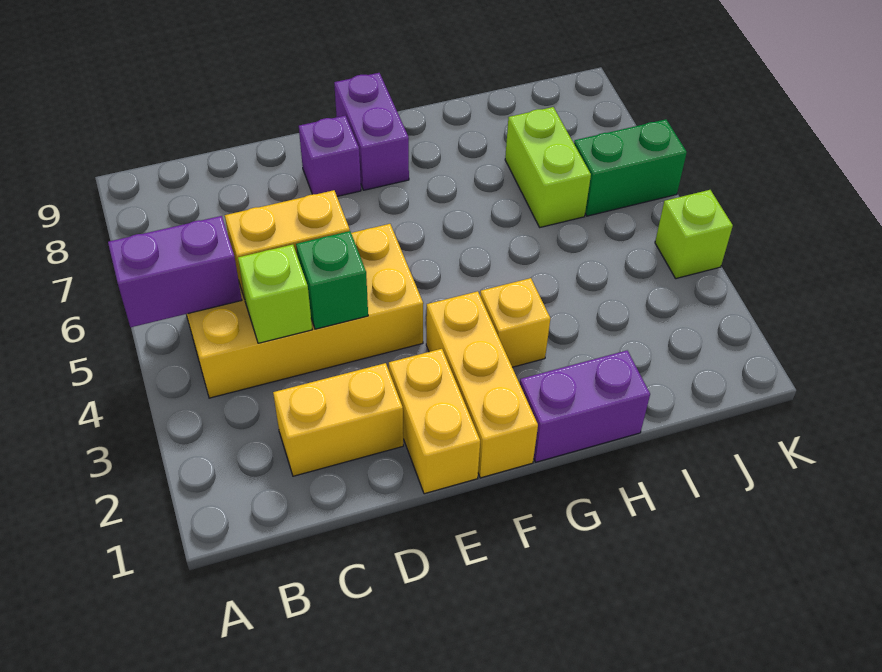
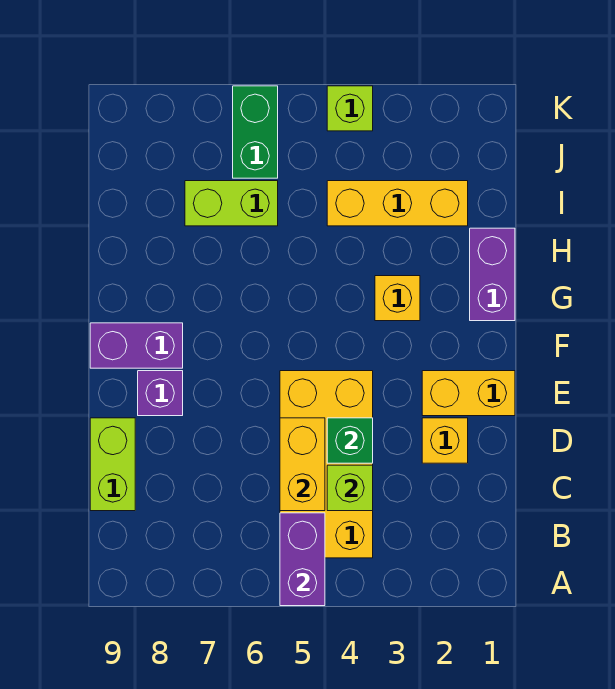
yellow 1x2 brick [273,363,403,476] -> yellow 1x1 brick [422,418,468,463]
none -> lime 1x2 brick [90,418,135,511]
yellow 1x3 brick [426,291,538,478] -> yellow 1x3 brick moved to [327,181,468,226]

